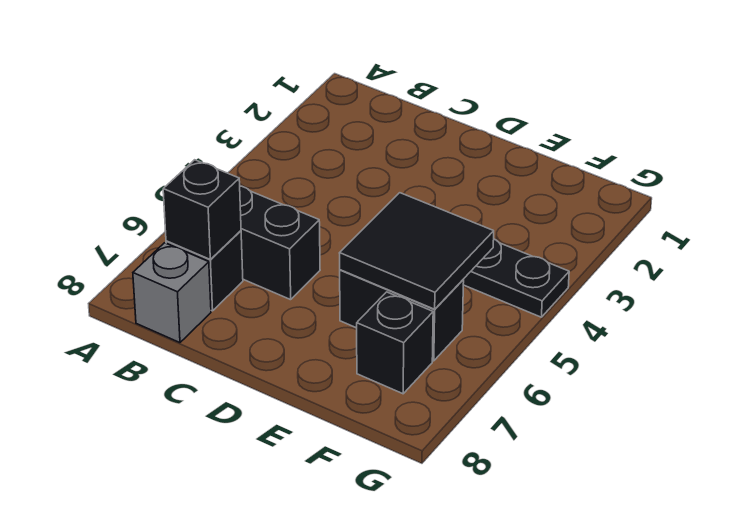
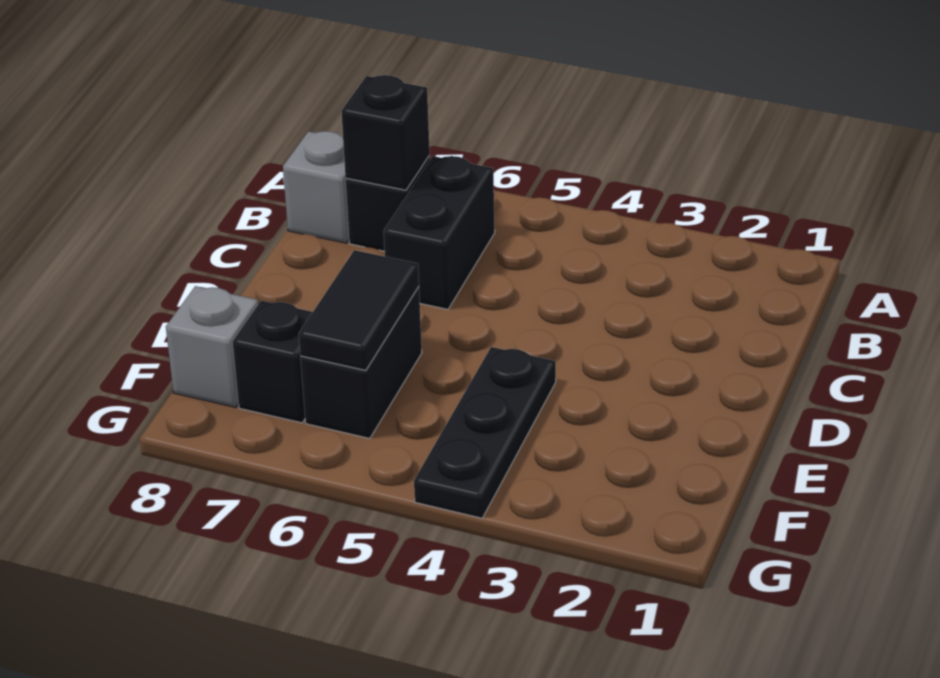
black 2x2 tile [340,193,494,309] -> black 1x2 tile [299,250,419,371]
none -> grey 1x1 brick [166,286,258,408]

